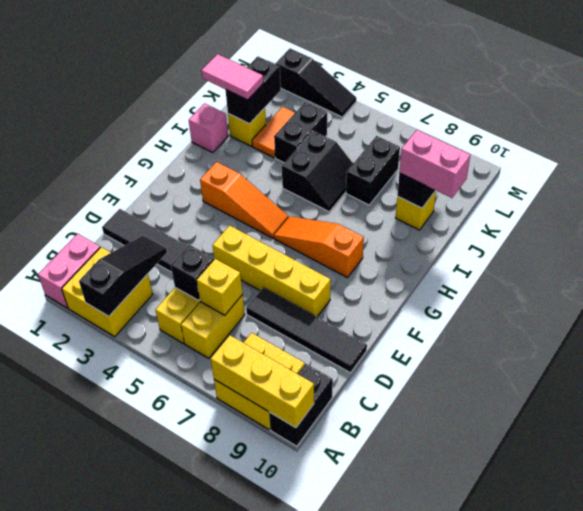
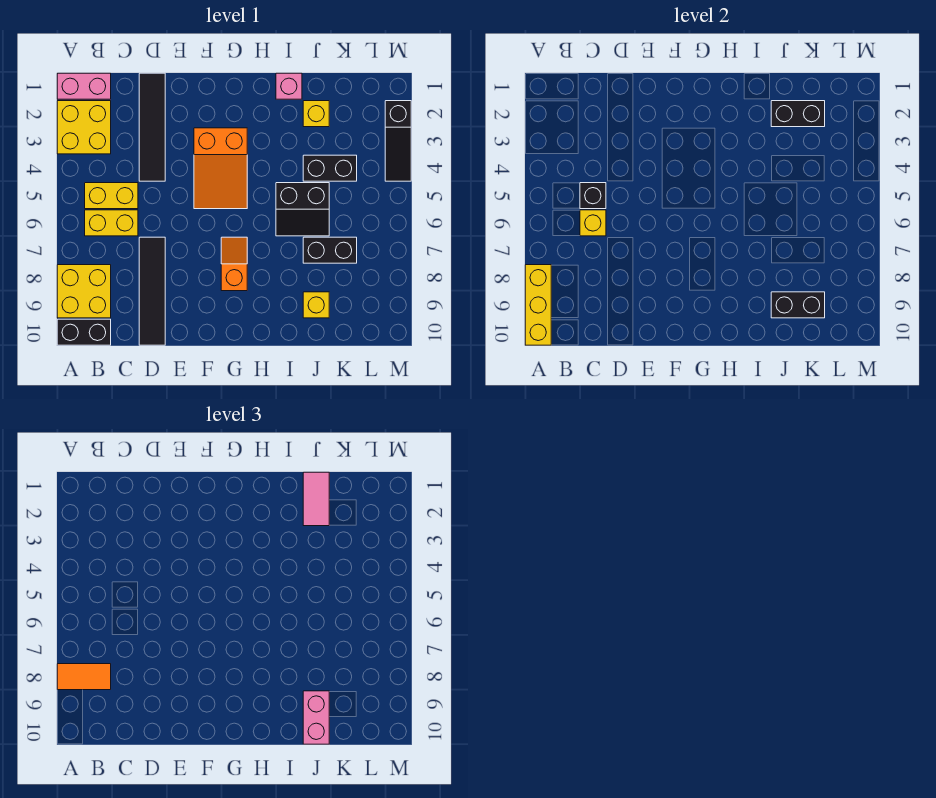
black 1x3 slope [79,236,167,316] -> none
yellow 1x4 brick [213,225,331,317] -> none
orange 1x3 slope [200,162,288,238] -> orange 2x3 slope [194,128,247,209]
orange 1x3 slope [274,216,364,278] -> orange 1x2 slope [221,237,247,291]
orange 1x2 tile [252,107,295,158] -> orange 1x2 tile moved to [57,664,111,690]

